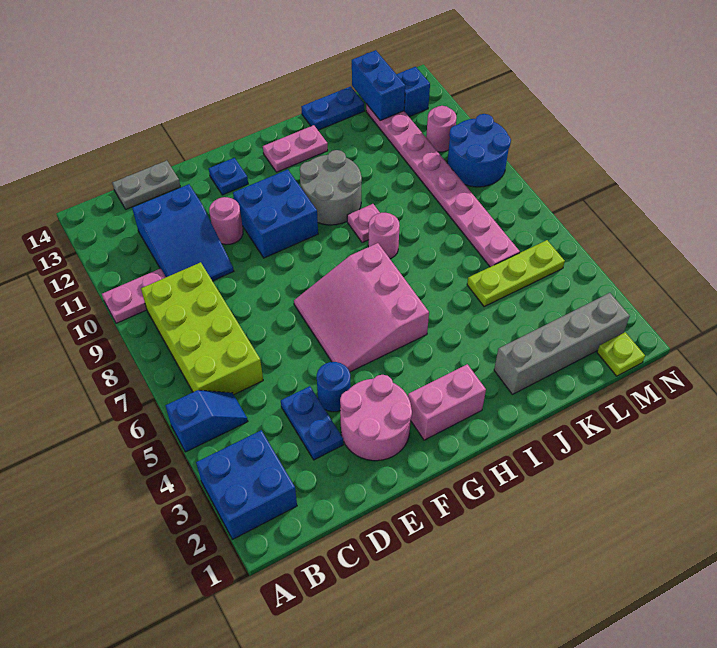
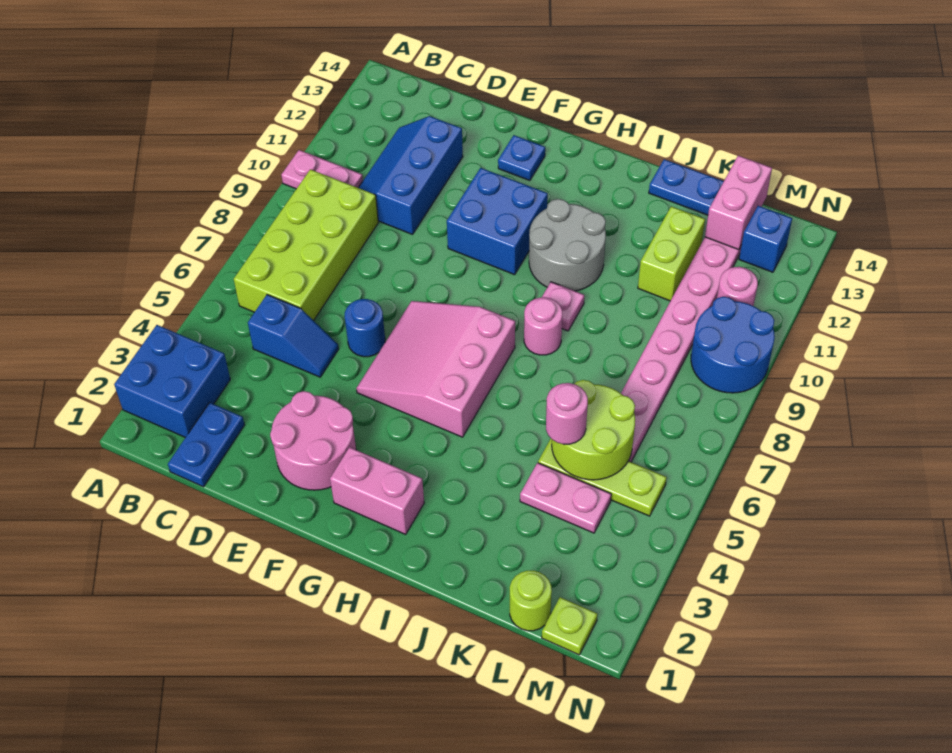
blue 1x2 slope [165,390,248,452] -> blue 1x2 slope moved to [248,295,339,377]
blue 2x3 slope [132,184,234,281] -> blue 2x3 slope turned to [358,116,463,234]
grey 1x2 plate [112,161,180,209] -> none
blue 1x2 plate [281,386,343,460] -> blue 1x2 plate moved to [168,403,244,487]
blue 1x1 round brick [317,362,350,412] -> blue 1x1 round brick moved to [345,299,385,357]
pink 1x1 round brick [209,197,243,245] -> pink 1x1 round brick moved to [546,383,588,444]
pink 1x2 plate [263,125,328,172] -> pink 1x2 plate moved to [520,463,611,533]
grey 1x4 brick [494,293,630,394] -> none
none -> lime 2x2 round brick [552,380,635,480]
none -> lime 1x2 brick [638,206,705,301]
none -> lime 1x1 round brick [510,571,552,631]
blue 1x2 brick [352,50,405,120] -> pink 1x2 brick [705,156,772,250]

